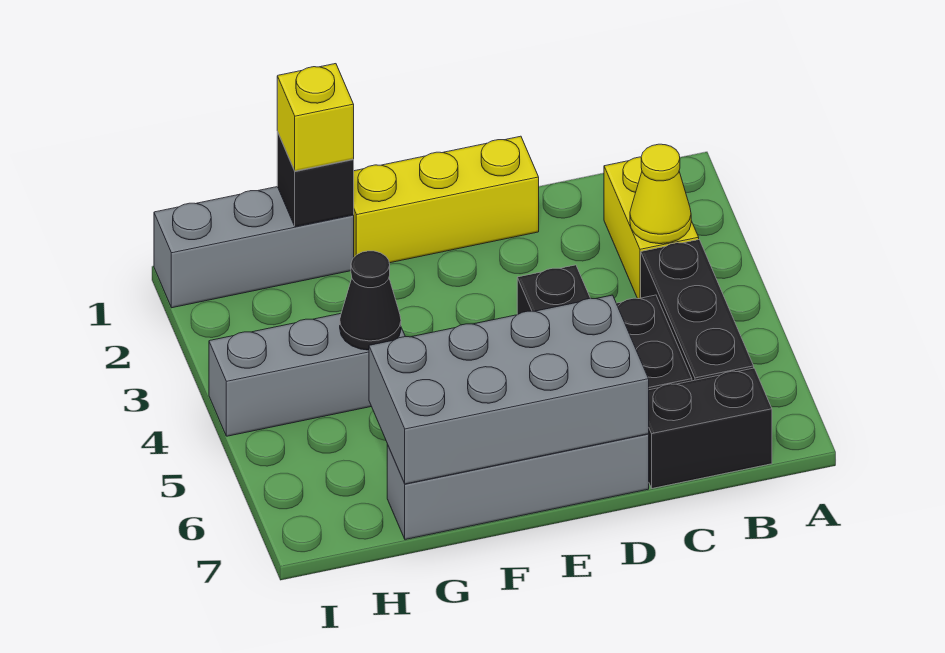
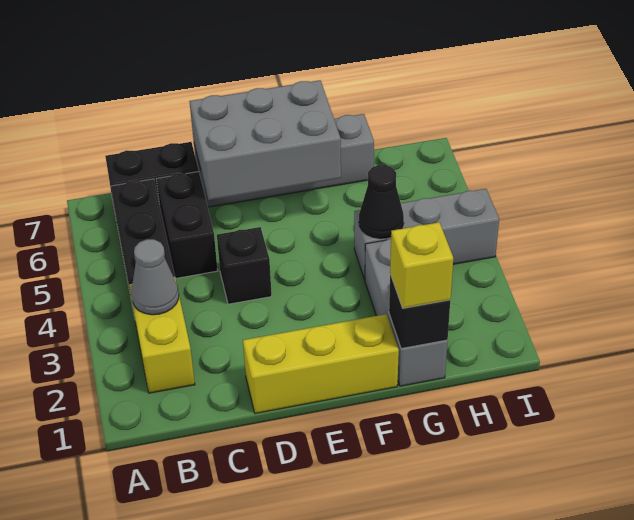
yellow 1x1 cone [630,144,691,244] -> grey 1x1 cone [131,239,179,315]
grey 2x4 brick [369,295,649,484] -> grey 2x3 brick [189,80,341,200]
grey 1x3 brick [154,187,354,308] -> grey 1x3 brick turned to [365,239,448,386]

